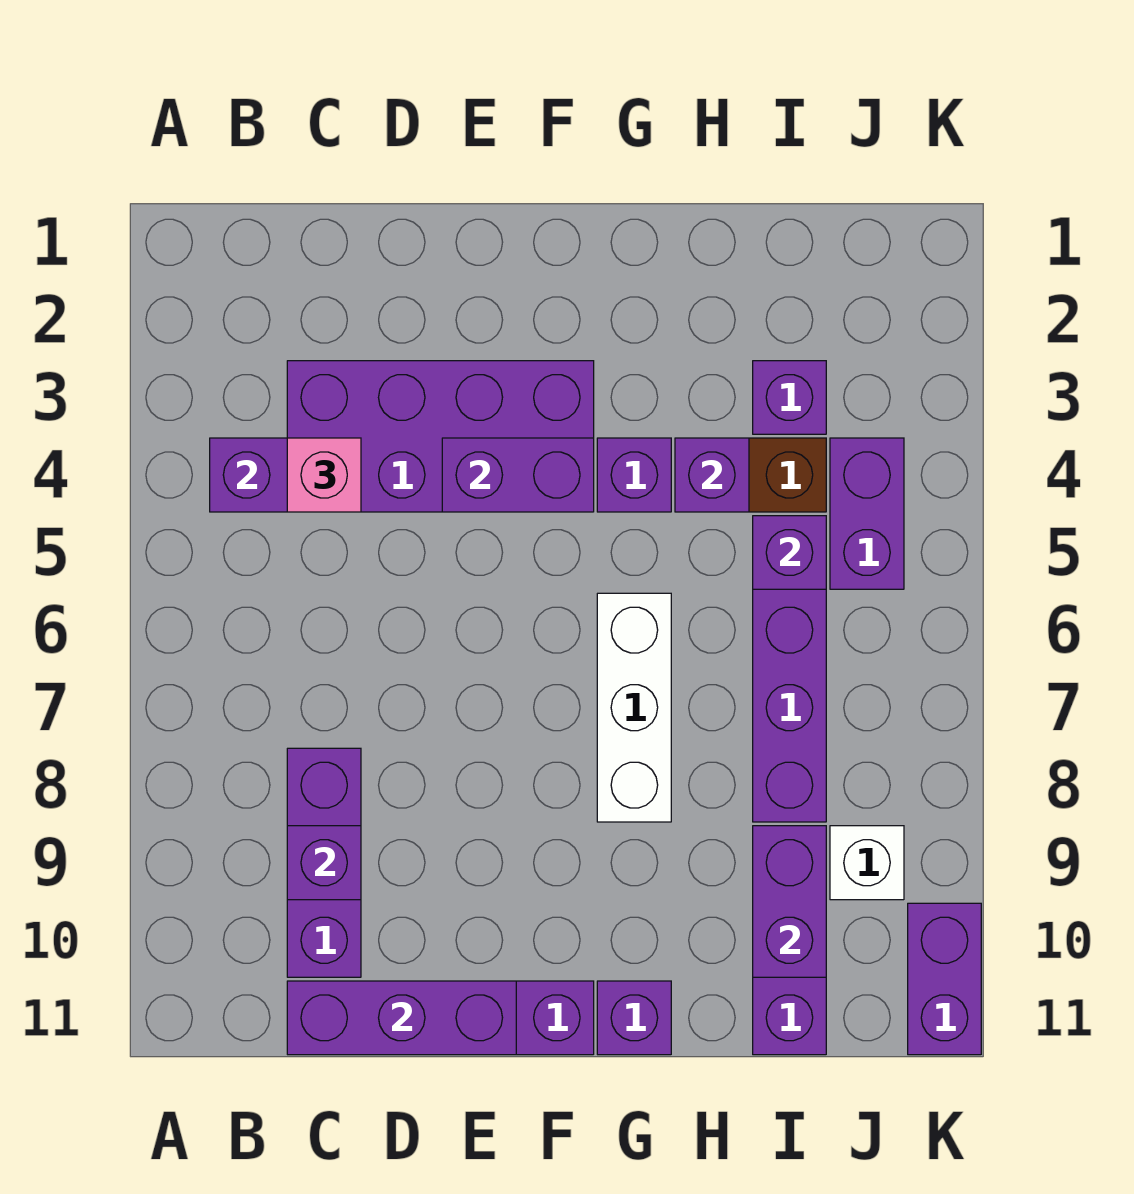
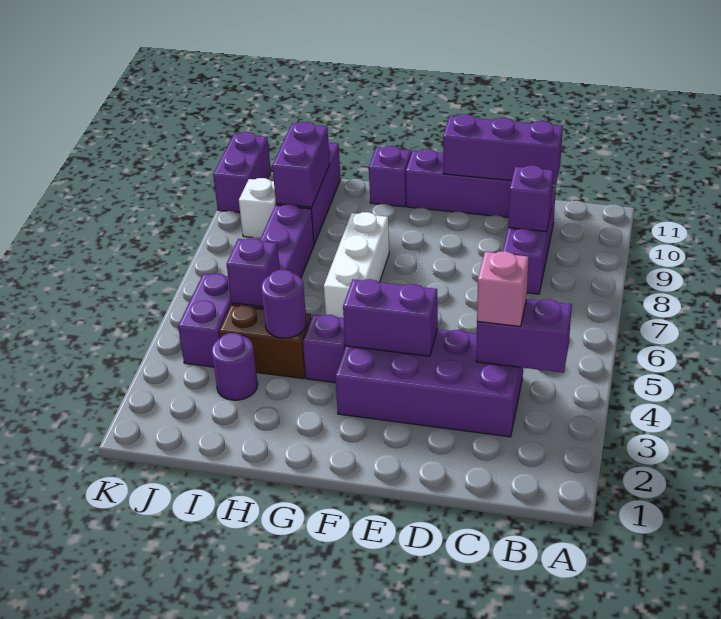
purple 1x1 brick [675,438,749,512] -> purple 1x1 round brick [261,270,306,338]
purple 1x1 brick [753,361,826,434] -> purple 1x1 round brick [212,333,258,400]

